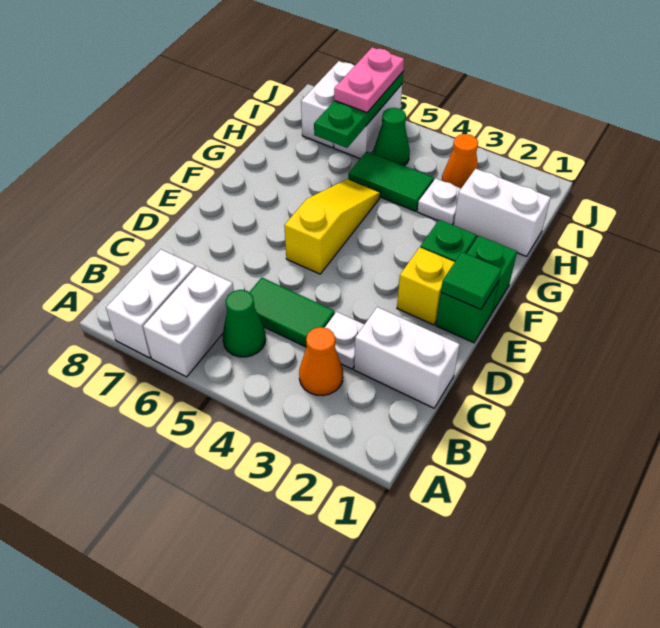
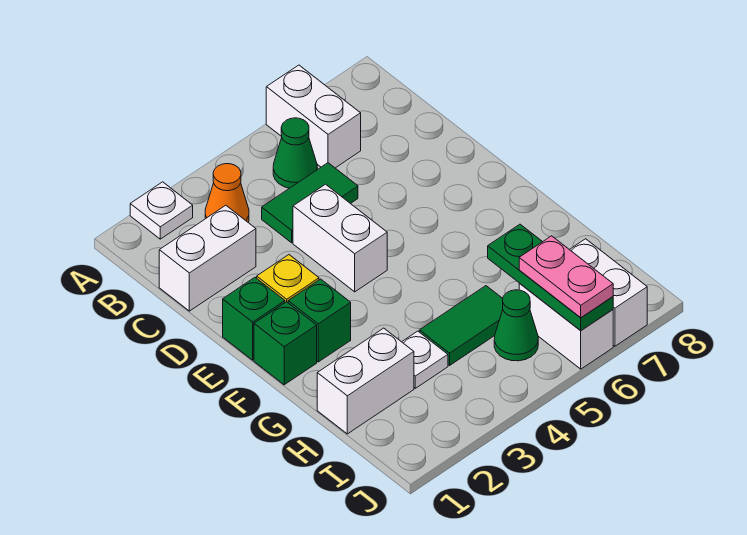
white 1x2 brick [106,249,196,358] -> white 1x2 brick moved to [293,184,387,292]
white 1x1 plate [325,312,364,369] -> white 1x1 plate moved to [130,182,193,239]
green 1x1 tile [441,252,502,309] -> none
yellow 1x3 slope [284,179,380,274] -> none
orange 1x1 cone [442,134,478,188] -> none

